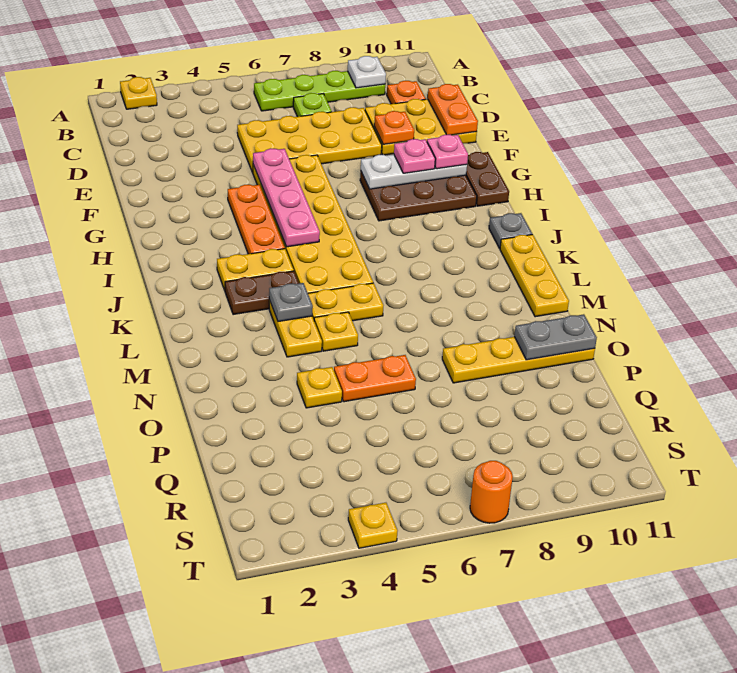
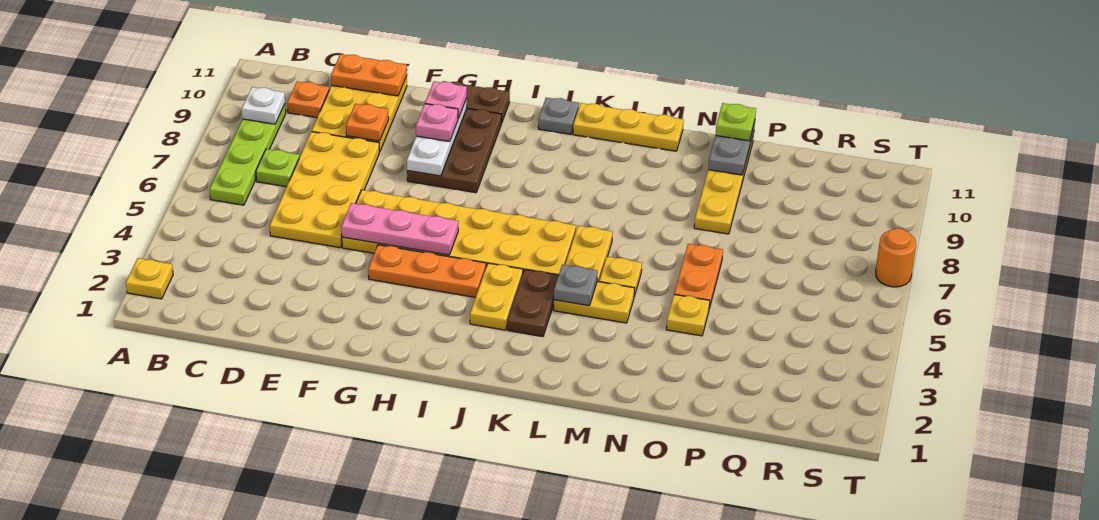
pink 1x4 plate [253,148,320,247] -> pink 1x3 plate [341,203,458,255]
none -> lime 1x1 plate [716,103,756,141]
yellow 1x1 plate [348,503,397,548] -> none

